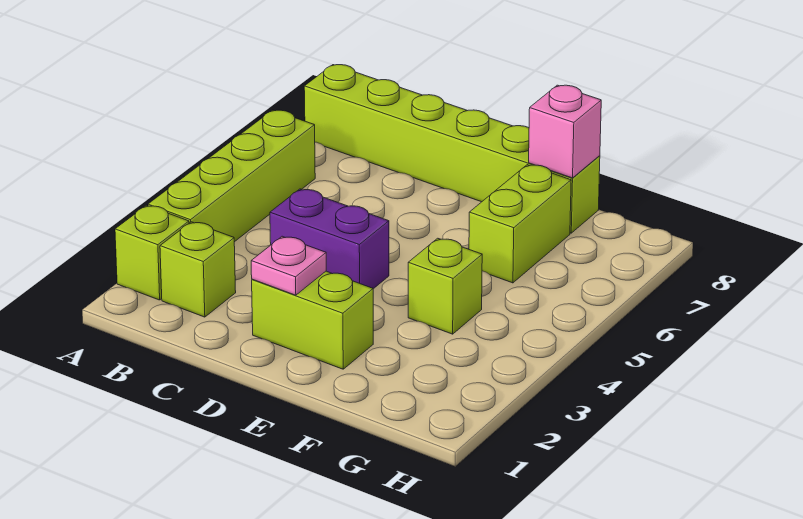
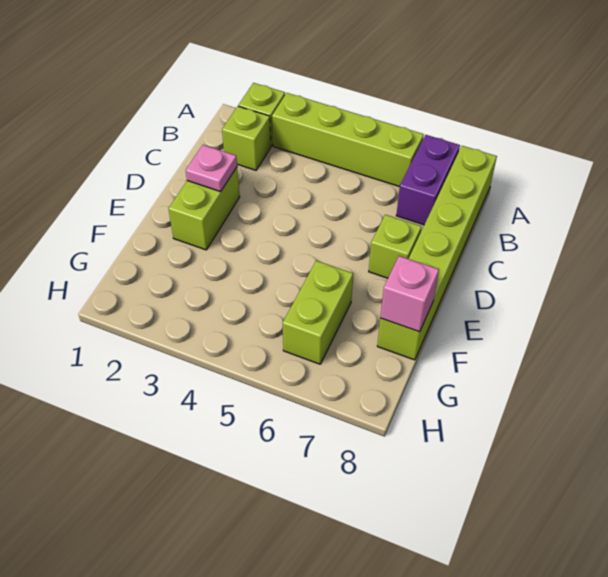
purple 1x2 brick [270,189,389,289] -> purple 1x2 brick moved to [396,135,460,225]
lime 1x1 brick [408,238,482,334] -> lime 1x1 brick moved to [369,215,421,278]
lime 1x2 brick [469,165,571,283] -> lime 1x2 brick turned to [283,261,353,364]

